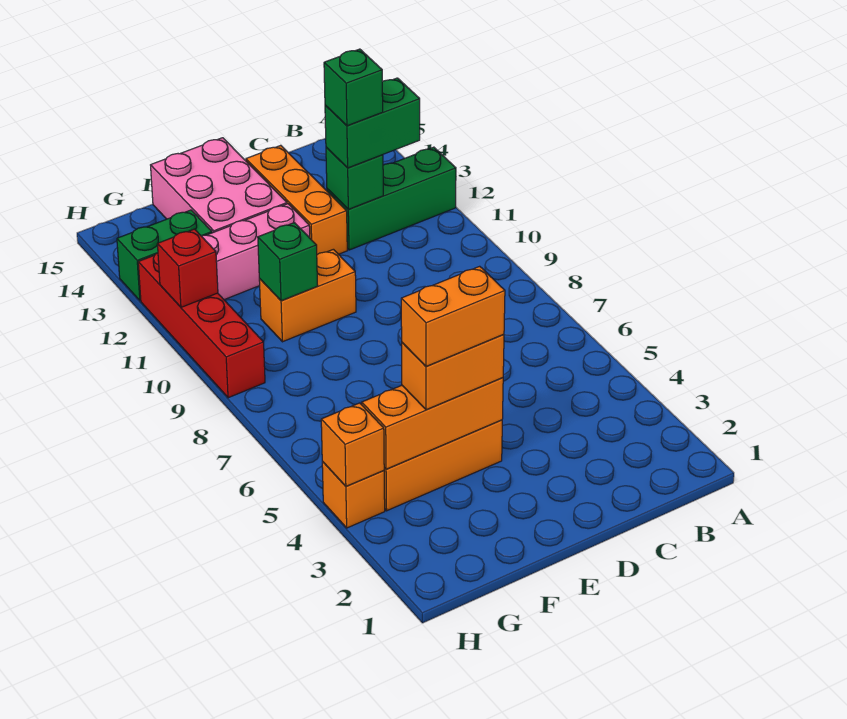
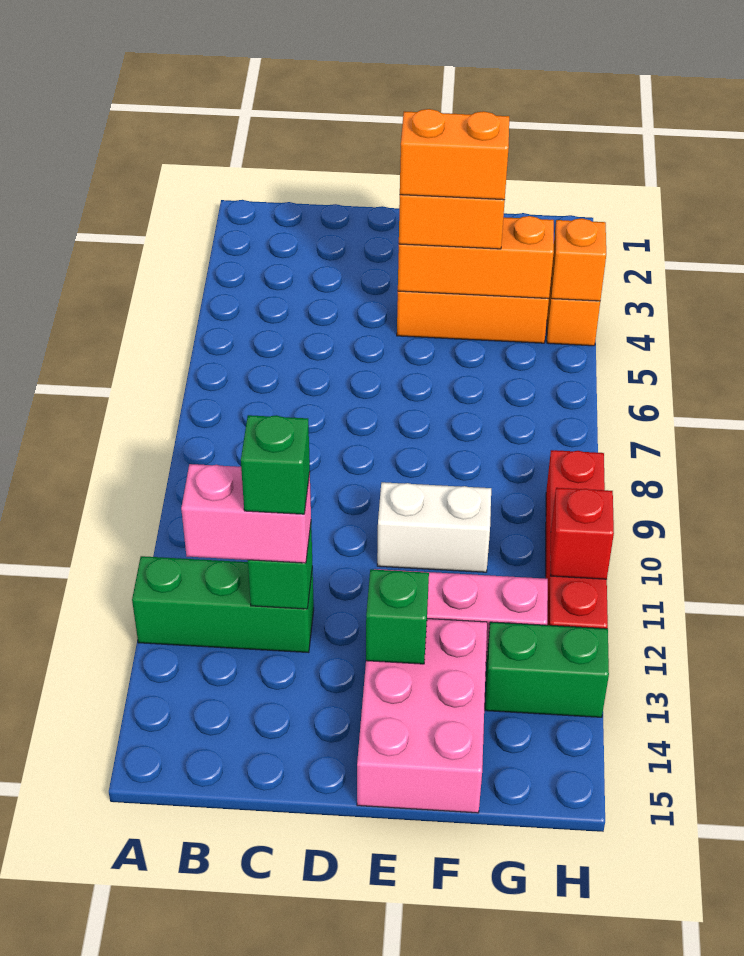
green 1x2 brick [325,78,420,168] -> pink 1x2 brick [181,464,311,563]
orange 1x3 brick [246,145,347,254] -> none
orange 1x2 brick [259,249,356,342] -> white 1x2 brick [377,482,491,572]
green 1x1 brick [258,223,318,301] -> green 1x1 brick moved to [366,569,429,664]

